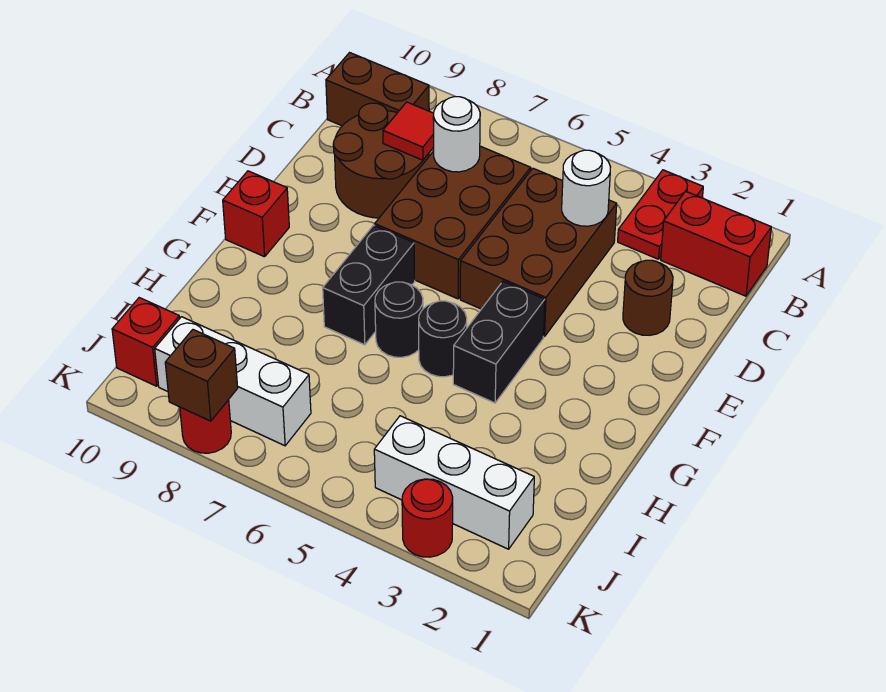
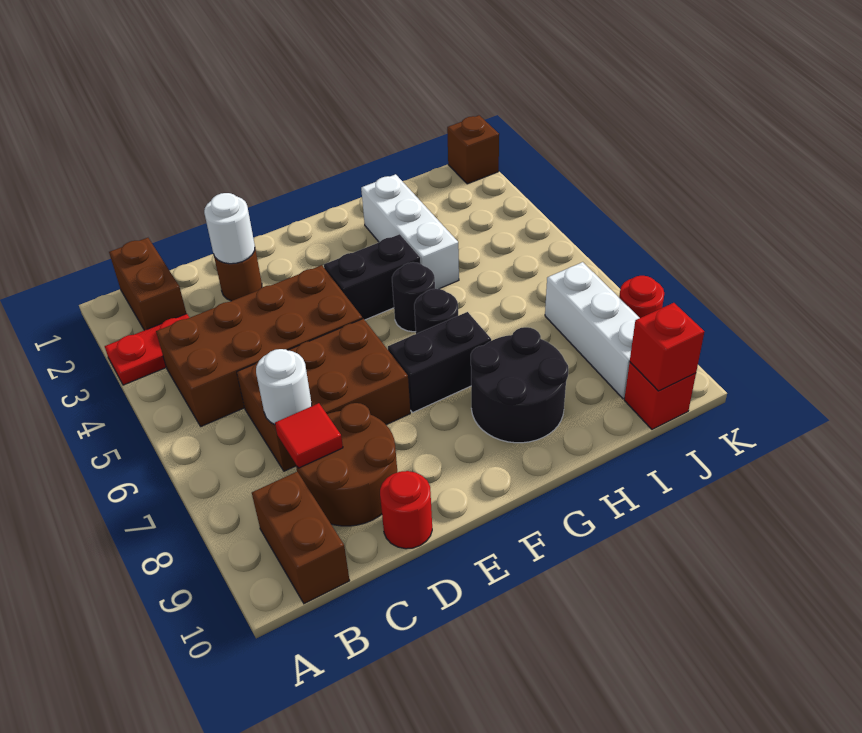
red 1x2 brick [661,191,771,296] -> brown 1x2 brick [109,238,186,330]
brown 2x3 brick [460,168,617,337] -> brown 2x4 brick [156,265,362,426]
white 1x1 round brick [562,150,610,226] -> white 1x1 round brick moved to [204,193,255,264]
red 1x1 brick [223,171,289,257] -> red 1x1 brick moved to [630,303,704,391]
none -> black 2x2 round brick [471,327,568,443]
white 1x3 brick [374,416,534,549] -> white 1x3 brick moved to [361,174,459,289]
red 1x1 round brick [402,479,453,557] -> red 1x1 round brick moved to [380,471,432,549]
brown 1x1 brick [165,330,238,421] -> brown 1x1 brick moved to [447,115,499,184]

